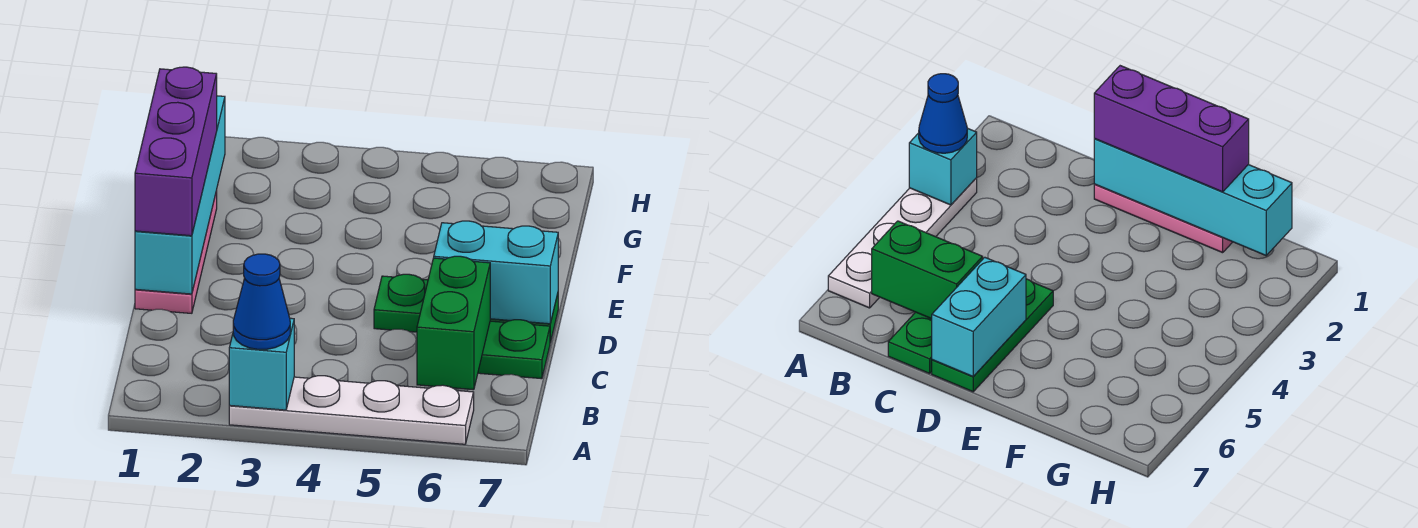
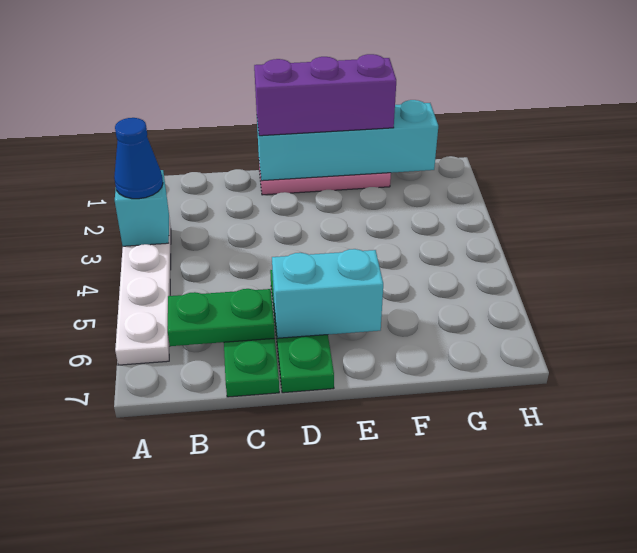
green 1x2 brick [417,256,490,390] -> green 1x2 plate [168,289,275,346]
cyan 1x2 brick [434,221,558,324] -> cyan 1x2 brick turned to [272,249,383,338]

